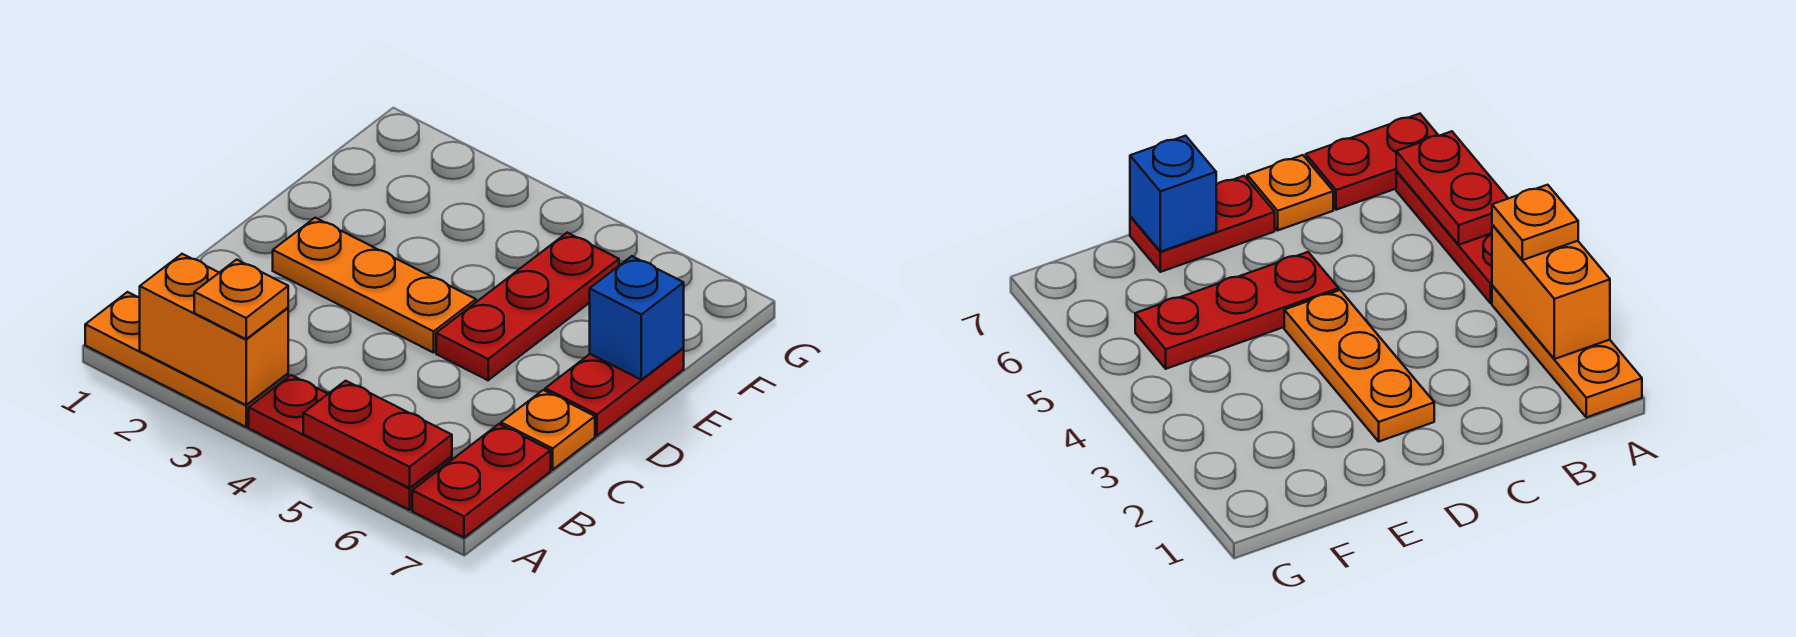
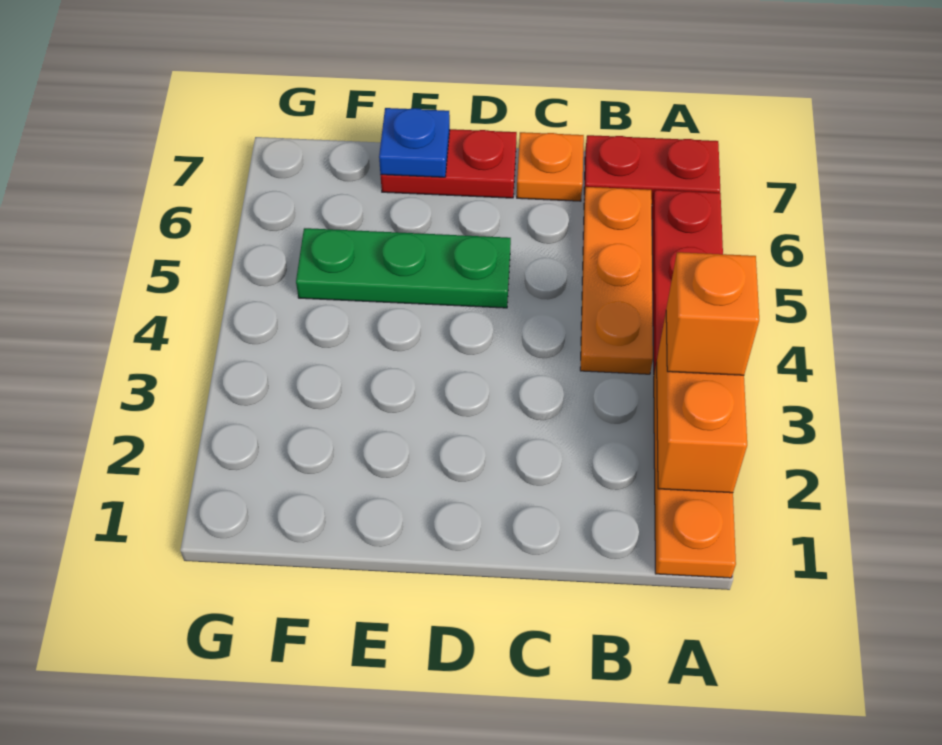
orange 1x1 plate [194,260,288,339] -> orange 1x1 brick [666,252,759,375]
red 1x2 plate [303,381,452,488] -> none
orange 1x3 plate [273,218,476,353] -> orange 1x3 plate moved to [580,187,653,374]
red 1x3 plate [436,233,619,380] -> green 1x3 plate [296,228,511,308]
blue 1x1 brick [590,256,684,380] -> blue 1x1 plate [379,108,450,177]

